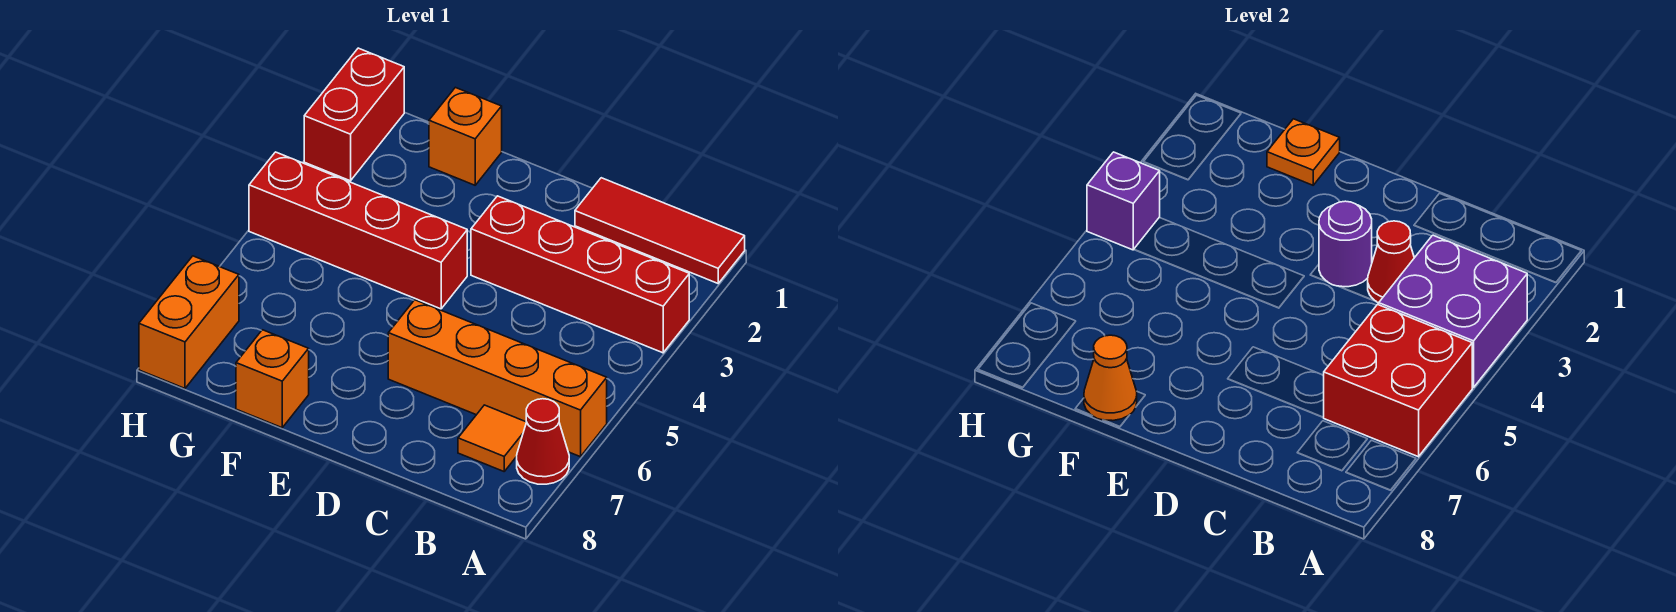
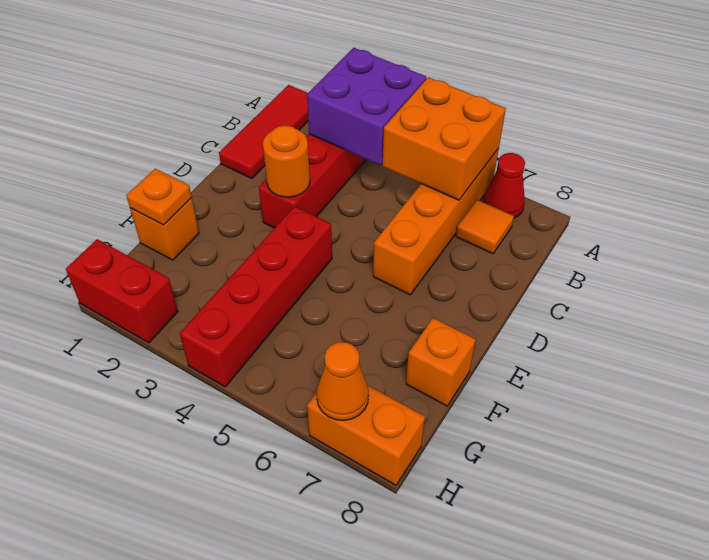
red 2x2 brick [1323,305,1472,457] -> orange 2x2 brick [383,77,506,200]
red 1x1 cone [1368,221,1414,303] -> none
purple 1x1 round brick [1319,201,1372,287] -> orange 1x1 round brick [263,126,310,197]
orange 1x1 cone [1084,335,1137,421] -> orange 1x1 cone moved to [317,342,369,421]
purple 1x1 brick [1087,152,1160,250] -> none

